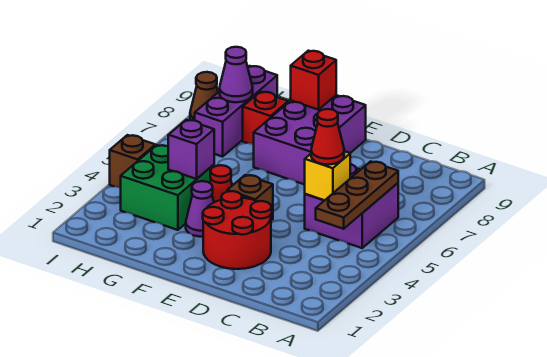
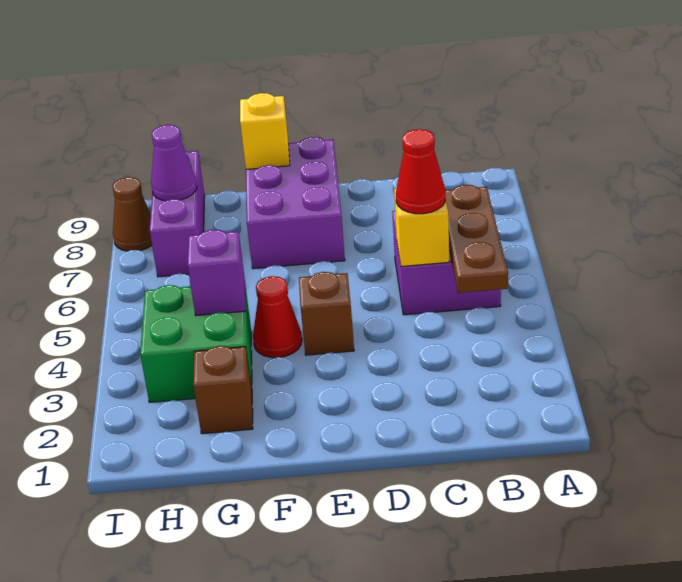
red 2x2 round brick [203,191,272,269] -> none
purple 1x1 cone [186,181,214,237] -> none
red 1x1 brick [291,51,336,110] -> yellow 1x1 brick [240,93,290,169]
red 1x1 brick [243,92,288,144] -> none
brown 1x1 brick [110,135,155,188] -> brown 1x1 brick moved to [193,346,253,434]

